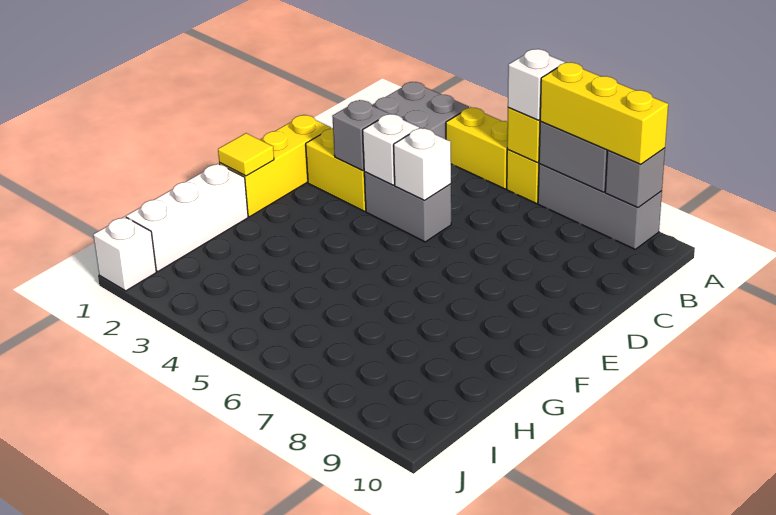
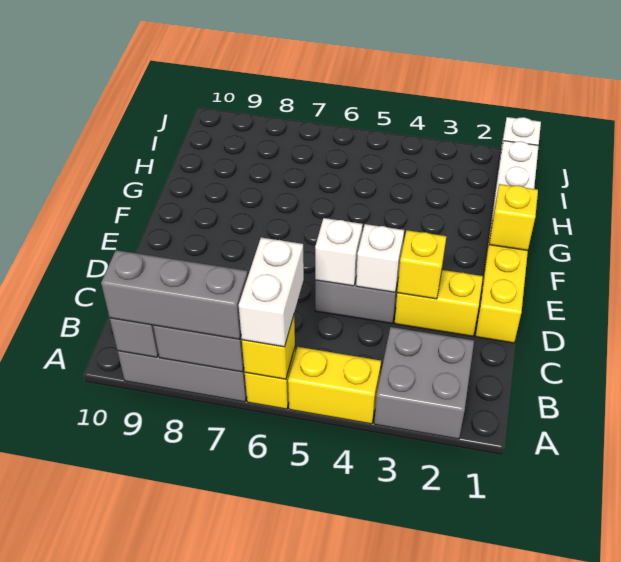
white 1x1 brick [508,49,565,120] -> white 1x2 brick [239,238,304,347]
yellow 1x3 brick [540,62,668,164] -> grey 1x3 brick [101,250,248,339]
grey 1x1 brick [332,100,388,171] -> yellow 1x1 brick [397,230,446,299]
yellow 1x1 tile [218,133,274,176] -> yellow 1x1 brick [489,184,538,250]

